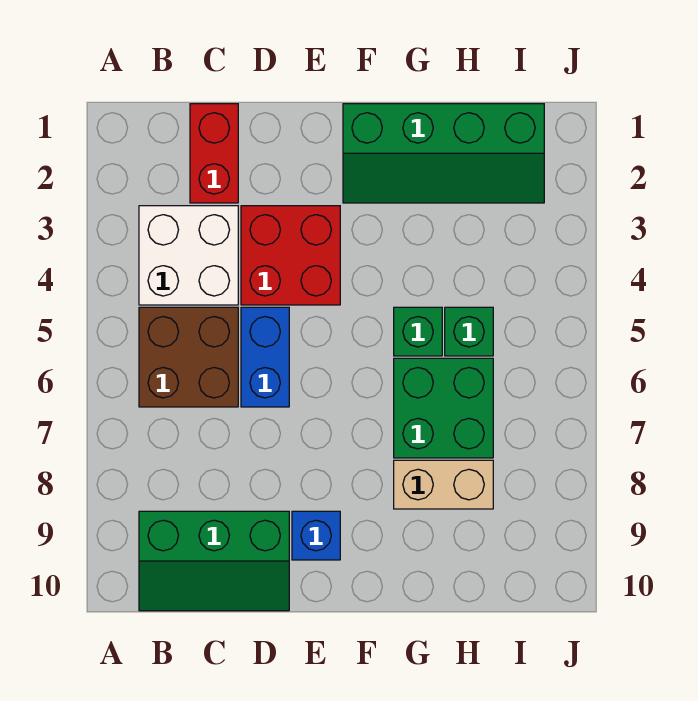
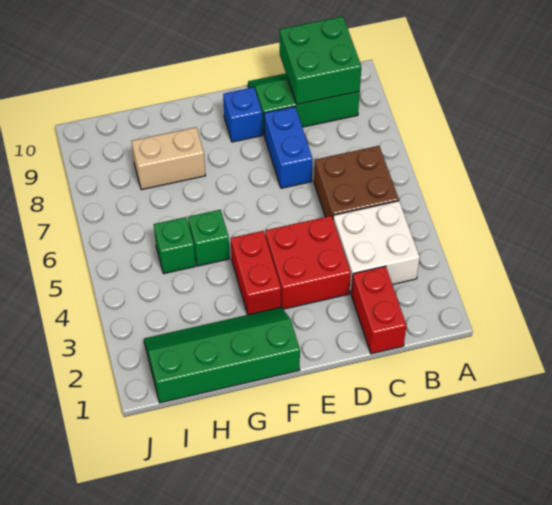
blue 1x2 brick [241,307,289,407] -> blue 1x2 brick moved to [264,107,313,188]
none -> red 1x2 brick [231,231,281,315]
green 2x2 brick [394,358,493,458] -> green 2x2 brick moved to [280,16,361,105]

